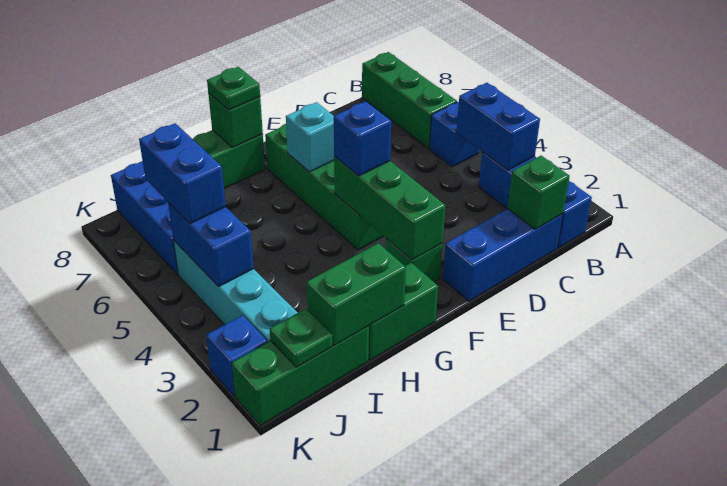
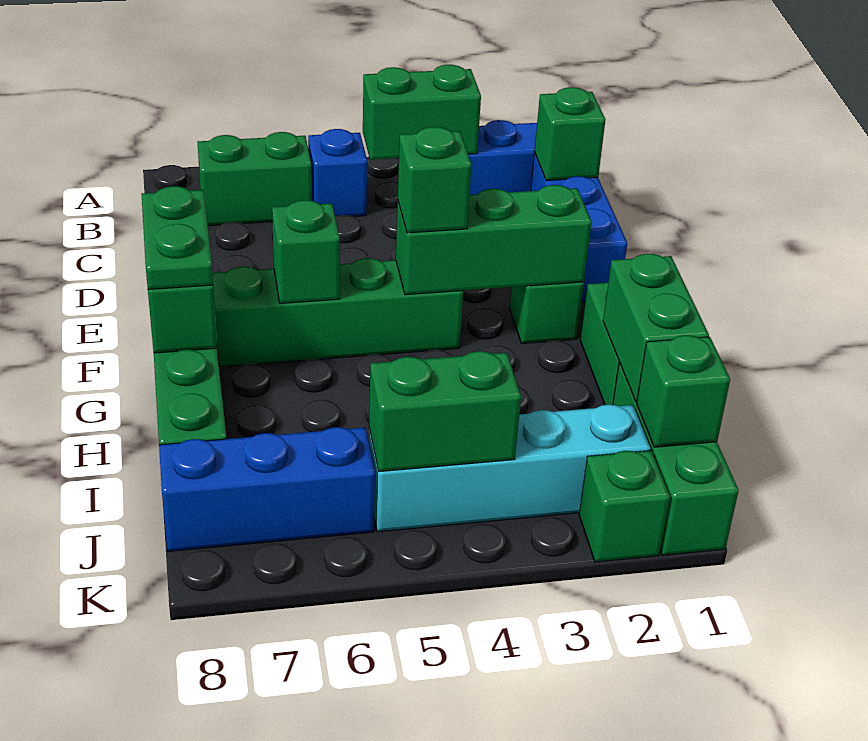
blue 1x2 brick [456,83,540,170] -> green 1x2 brick [363,65,481,160]
green 1x3 brick [362,52,457,148] -> green 1x2 brick [198,132,312,226]
blue 1x1 brick [334,101,391,176] -> green 1x1 brick [398,127,472,233]
cyan 1x1 brick [286,102,334,172] -> green 1x1 brick [272,200,340,303]
green 1x1 plate [207,67,260,110] -> green 1x2 plate [142,186,213,289]
green 1x1 plate [270,309,332,367] -> green 1x1 brick [637,335,730,447]
blue 1x2 brick [168,202,254,287] -> green 1x2 brick [369,351,521,472]
blue 1x2 brick [139,123,226,224] -> none
blue 1x1 brick [206,315,268,397] -> green 1x1 brick [579,451,670,562]

